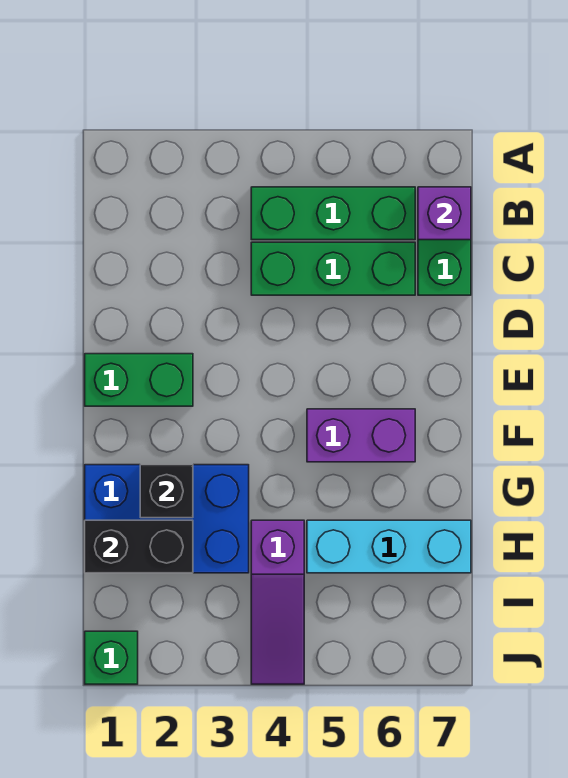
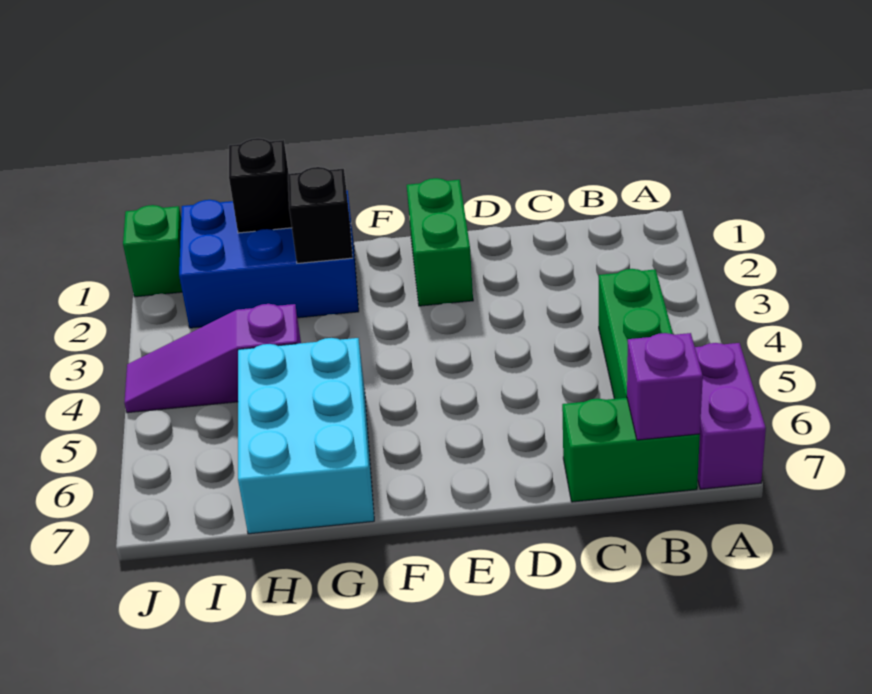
green 1x3 brick [251,242,415,295] -> none
purple 1x2 brick [307,409,415,462] -> purple 1x2 brick moved to [695,343,766,489]
blue 2x3 brick [85,465,249,573] -> blue 2x3 brick turned to [179,190,359,328]
black 1x2 brick [85,520,193,573] -> black 1x1 brick [229,138,292,233]
cyan 1x3 brick [307,520,471,573] -> cyan 2x3 brick [238,338,374,534]

